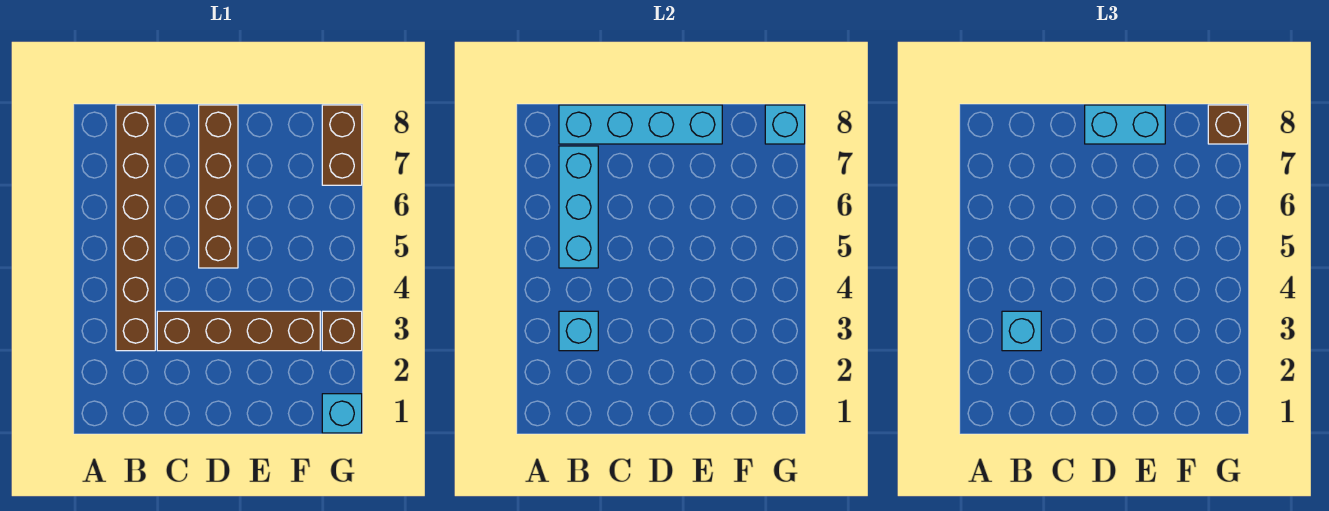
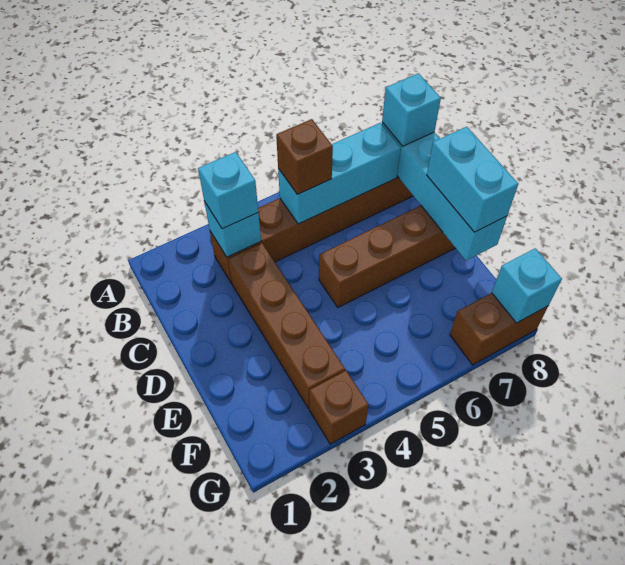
cyan 1x1 brick [322,394,362,433] -> cyan 1x1 brick moved to [382,73,441,146]
brown 1x1 brick [1208,105,1248,144] -> brown 1x1 brick moved to [276,119,333,194]

